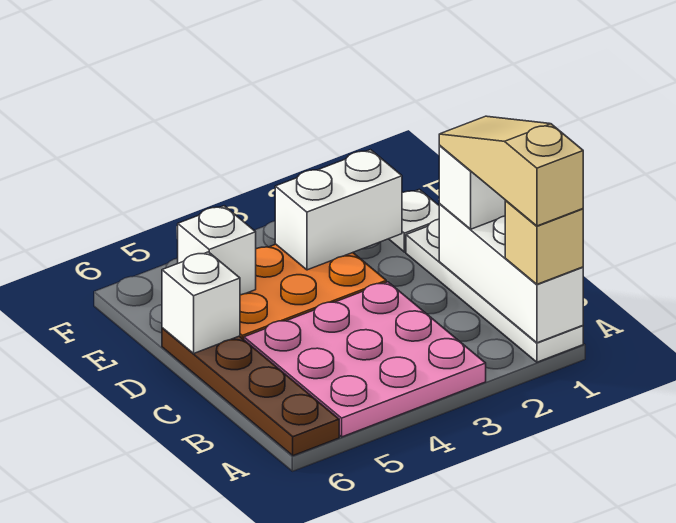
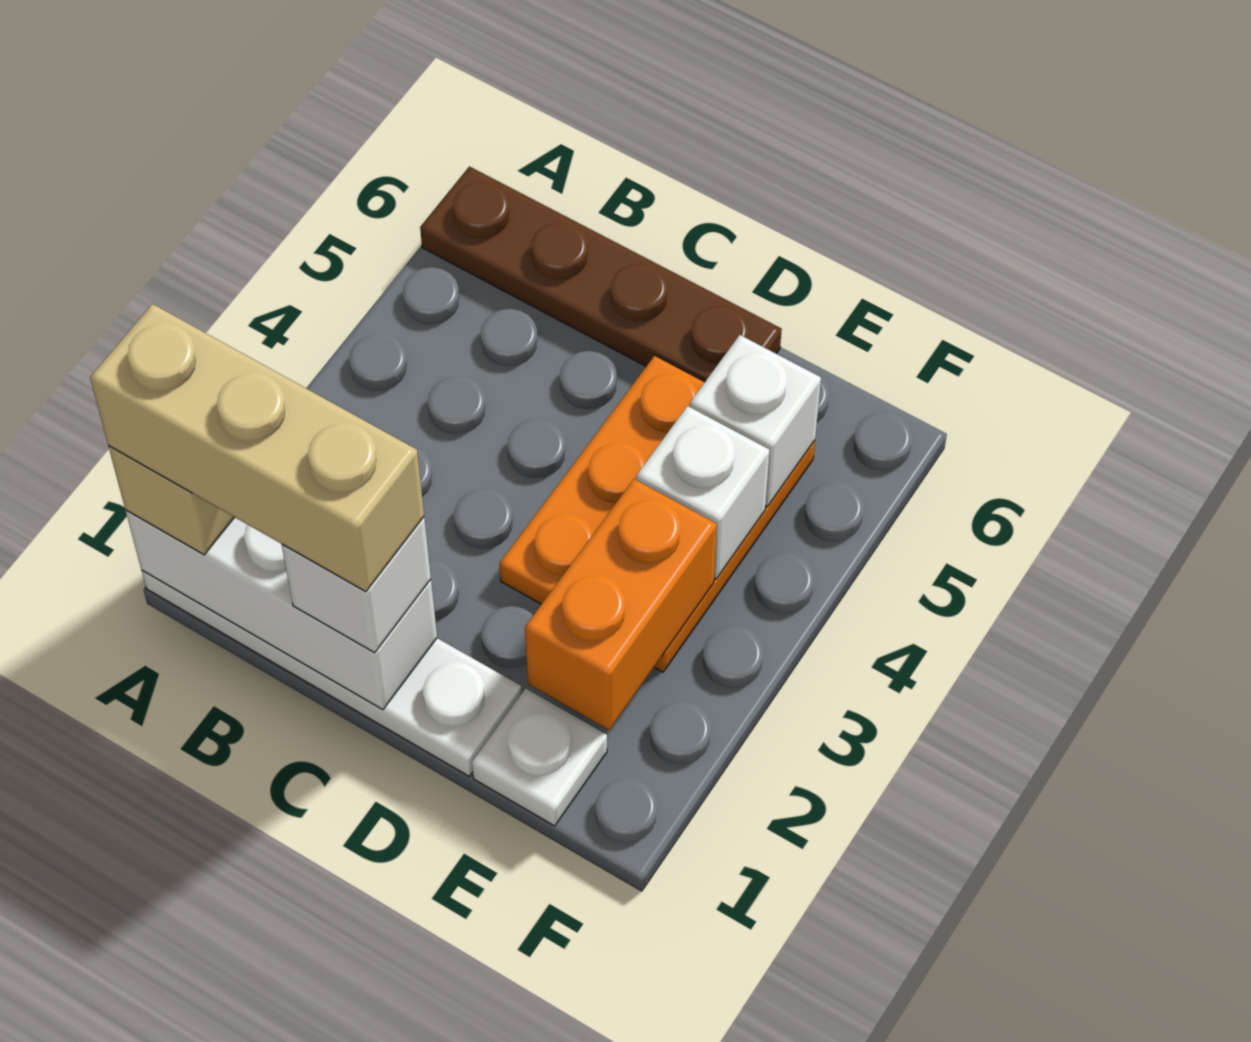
tan 1x3 slope [439,116,583,226] -> tan 1x3 brick [90,304,424,592]
pink 3x3 plate [244,282,486,437] -> none
white 1x1 brick [162,252,240,353] -> white 1x1 brick moved to [636,406,770,579]
white 1x2 brick [275,150,402,270] -> orange 1x2 brick [525,479,717,730]

